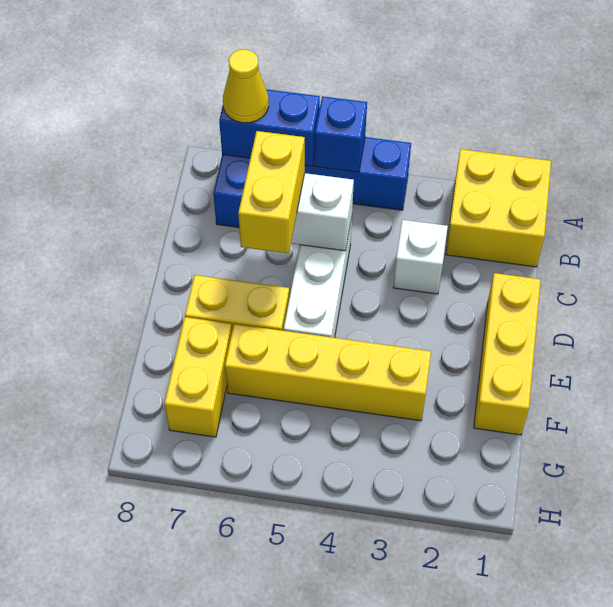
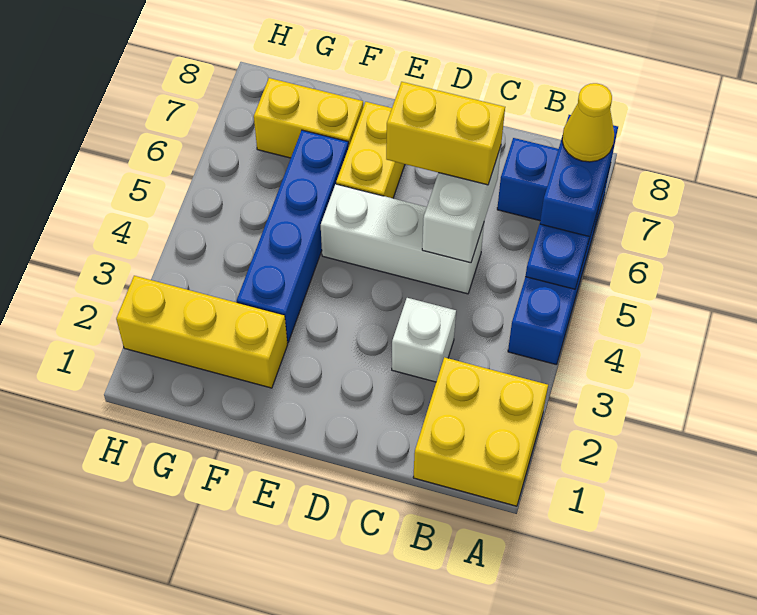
blue 1x1 brick [315,96,367,172] -> blue 1x1 plate [526,224,589,289]
yellow 1x3 brick [474,273,541,435] -> yellow 1x3 brick moved to [116,276,288,388]
yellow 1x4 brick [225,324,431,421] -> blue 1x4 brick [237,130,348,343]

